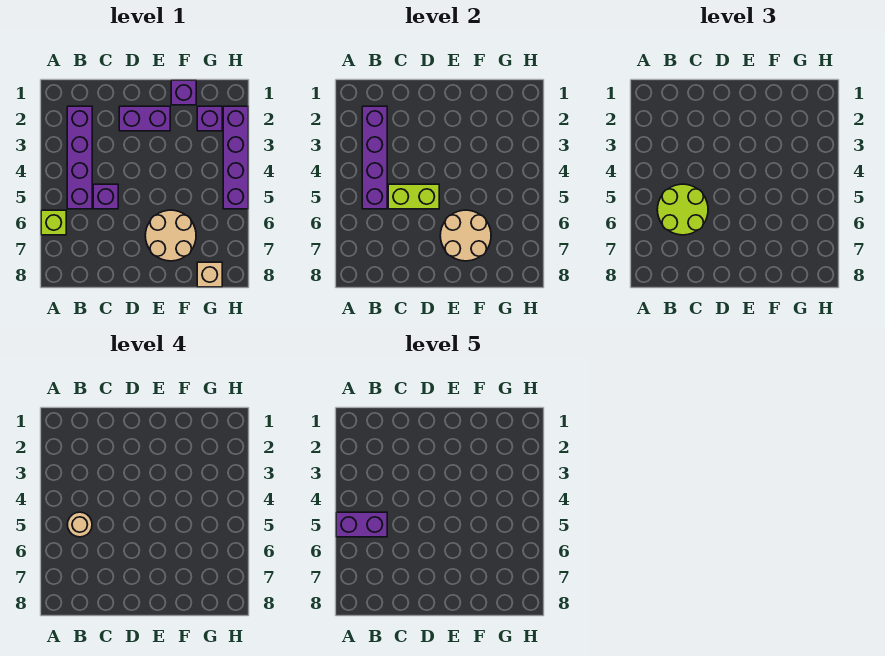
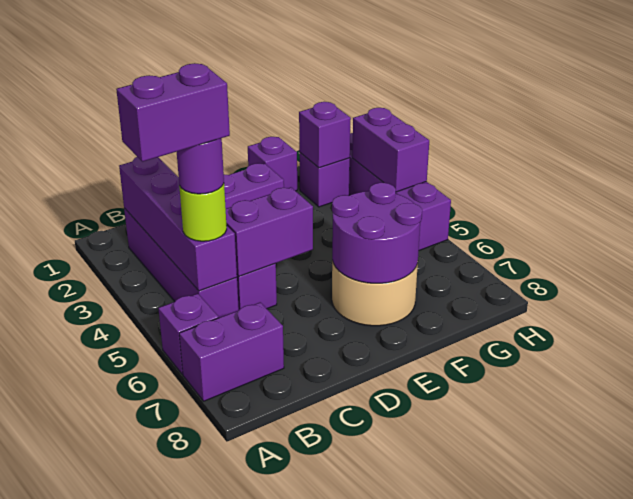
lime 1x1 brick [41,210,66,235] -> purple 1x1 brick [158,293,219,374]
none -> purple 1x2 brick [179,302,284,401]
lime 2x2 round brick [657,184,708,235] -> lime 1x1 round brick [179,184,227,241]
tan 1x1 round brick [67,512,92,537] -> purple 1x1 round brick [177,138,224,194]
lime 1x2 brick [388,184,439,209] -> purple 1x2 brick [226,187,313,276]
tan 2x2 round brick [440,210,491,261] -> purple 2x2 round brick [332,183,422,283]
none -> purple 1x1 brick [299,102,351,168]
tan 1x1 brick [197,262,222,287] -> none
none -> purple 1x2 brick [352,108,429,192]

